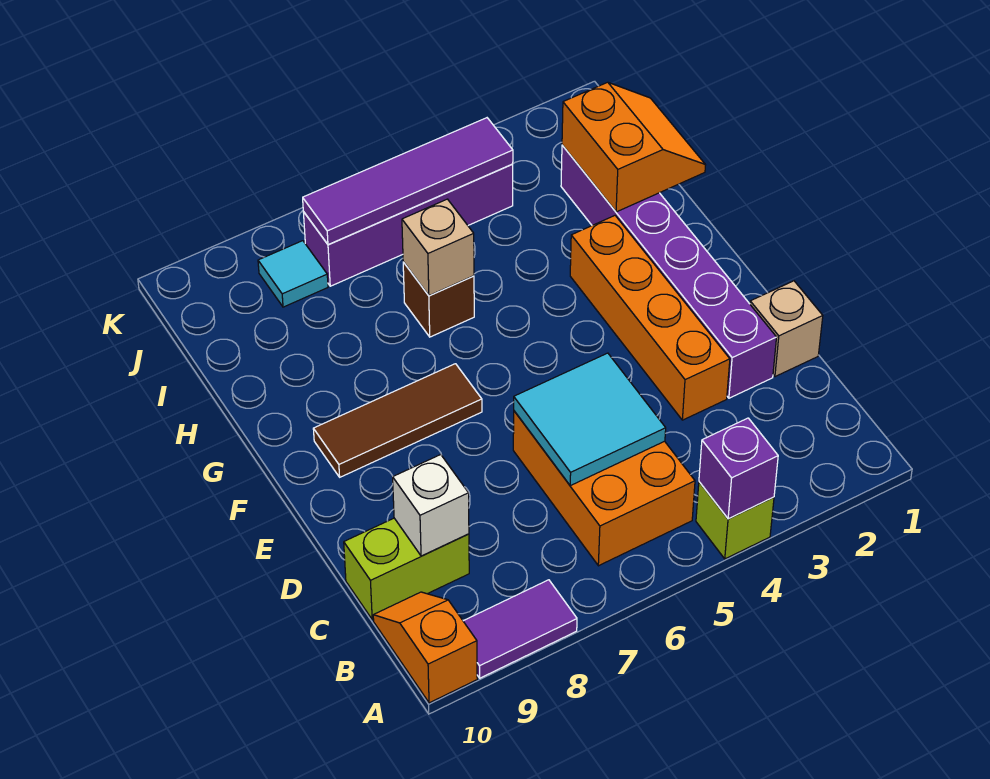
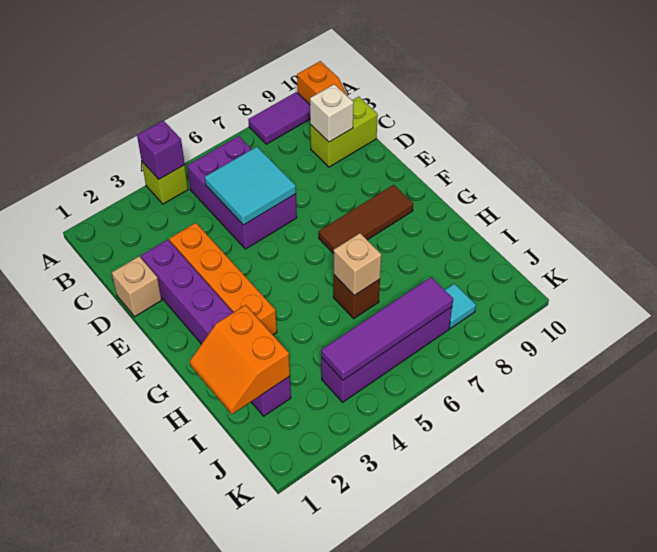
orange 2x3 brick [513,411,695,566] -> purple 2x3 brick [187,136,297,249]

